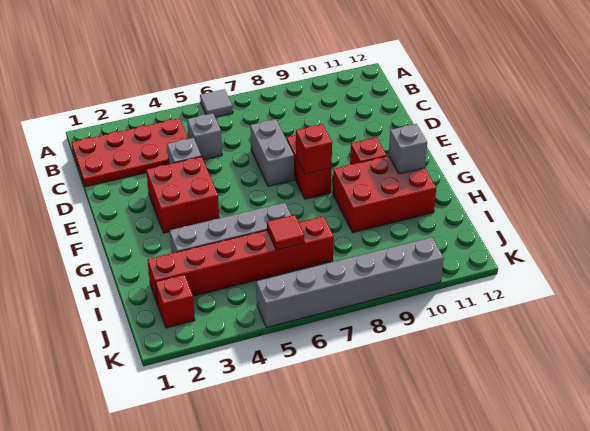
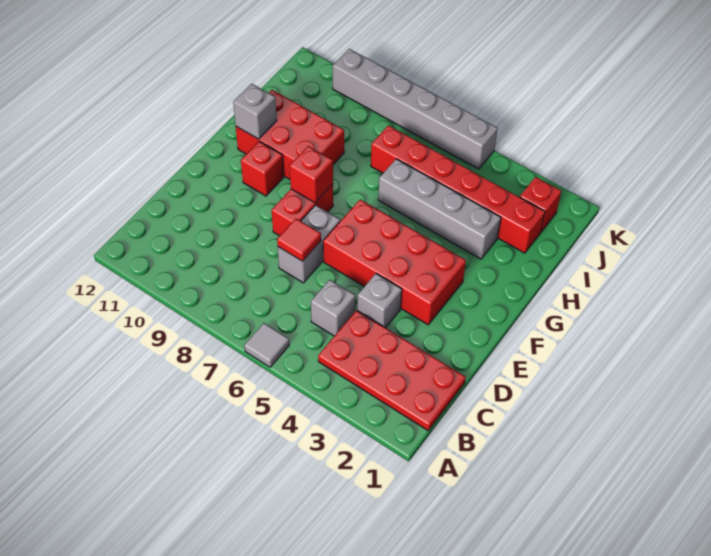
red 2x2 brick [146,157,219,233] -> red 2x4 brick [323,199,466,325]
red 1x1 tile [267,215,304,250] -> red 1x1 tile moved to [277,219,321,261]

